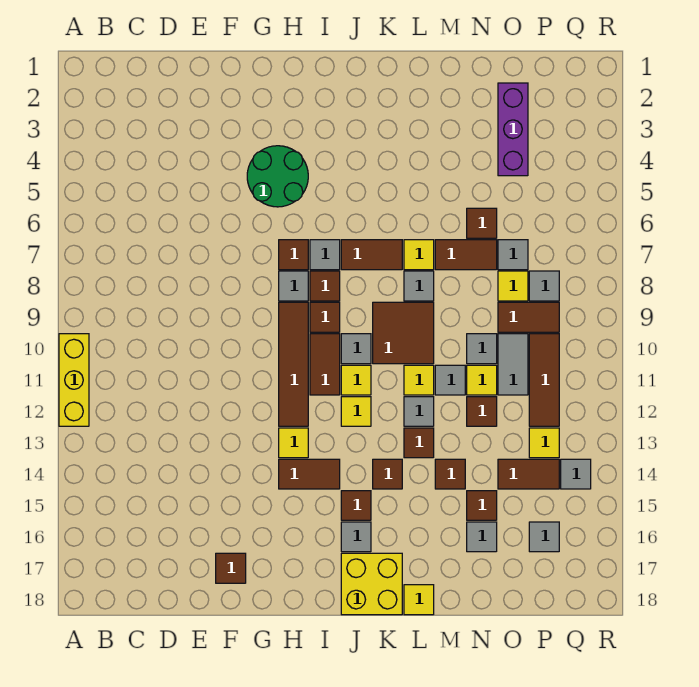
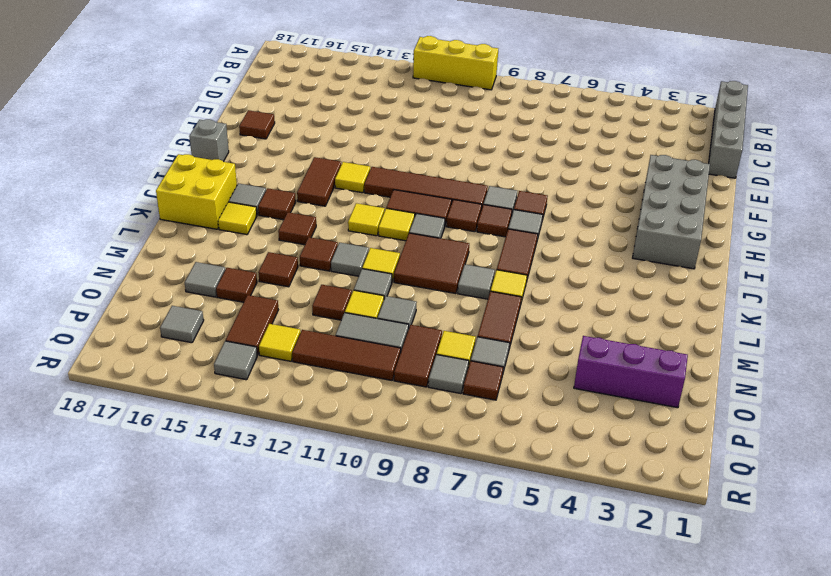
none -> grey 1x4 brick [709,81,748,178]
none -> grey 2x4 brick [633,155,710,269]
green 2x2 round brick [247,146,308,207] -> none
none -> grey 1x1 brick [189,119,229,162]
yellow 1x1 tile [404,585,434,615] -> yellow 1x1 tile moved to [218,202,257,235]
brown 1x1 tile [467,208,497,238] -> brown 1x1 tile moved to [463,361,503,400]

